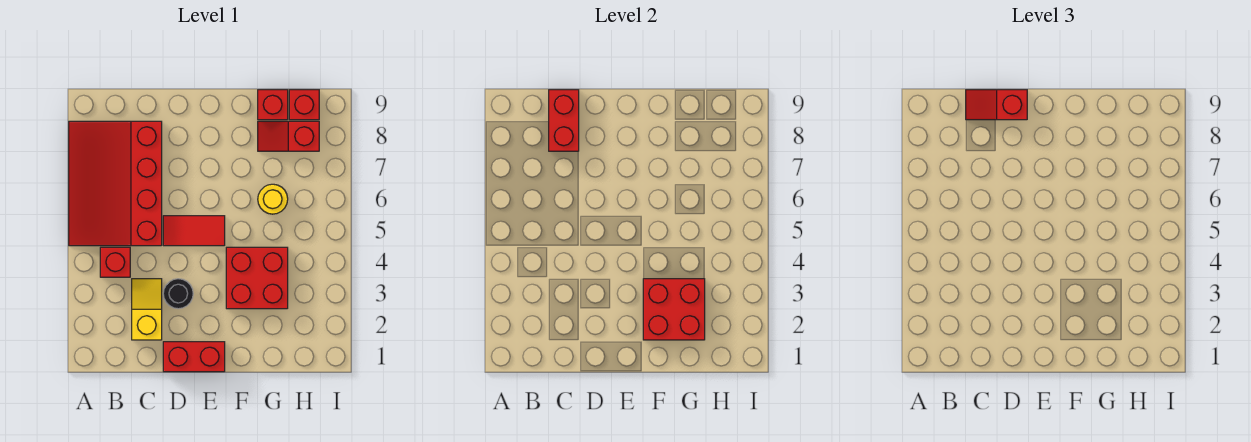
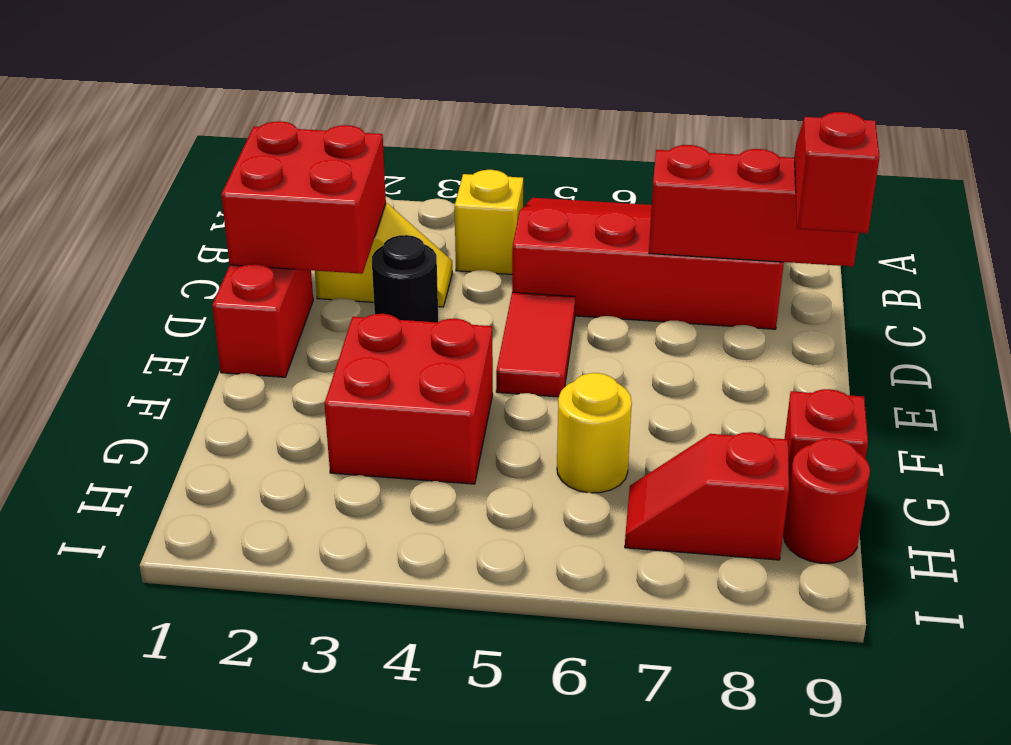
red 1x1 brick [100,247,130,277] -> yellow 1x1 brick [455,170,523,274]
red 1x2 brick [549,90,579,151] -> red 1x3 brick [649,145,859,266]
red 2x2 brick [643,279,705,340] -> red 2x2 brick moved to [221,121,386,274]
red 1x2 slope [258,121,319,151] -> red 1x2 slope turned to [625,432,789,560]
red 1x1 brick [289,90,319,120] -> red 1x1 round brick [783,438,870,563]

